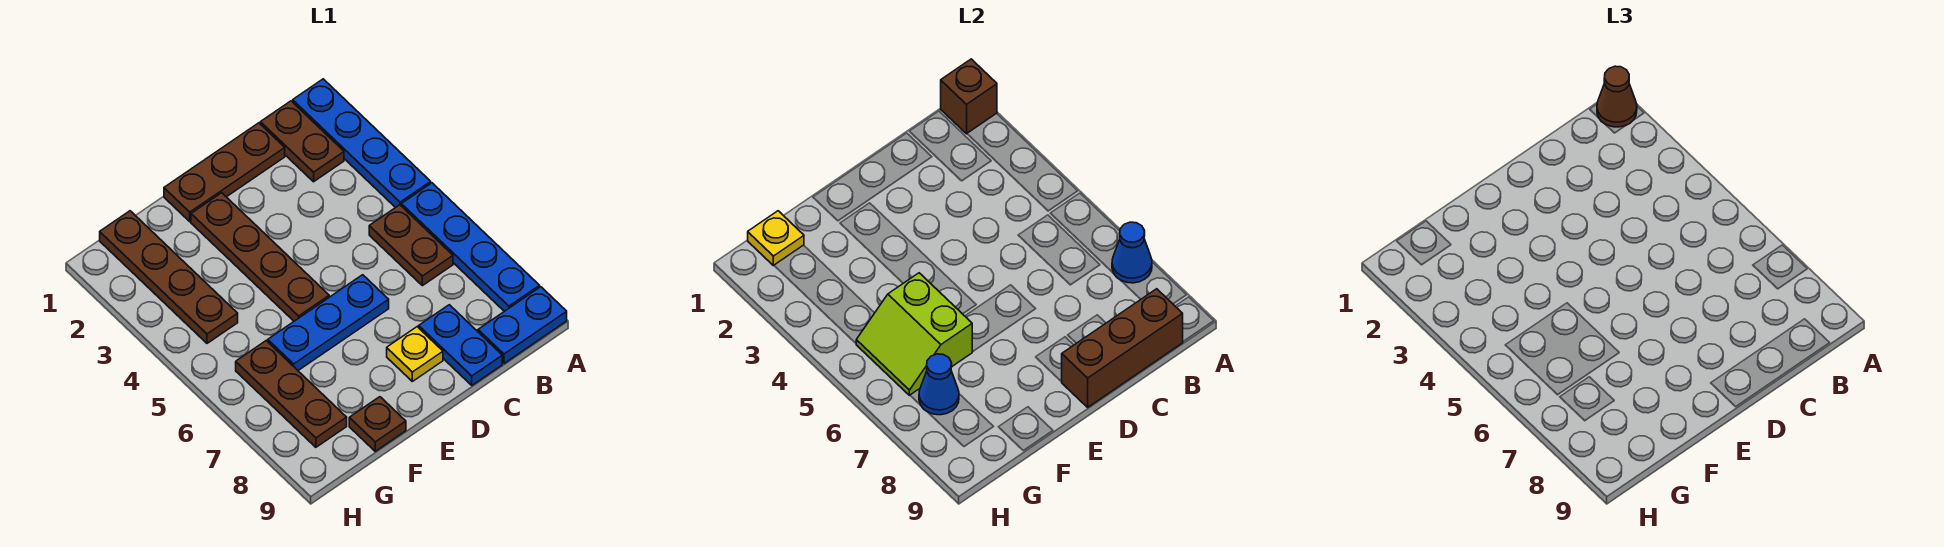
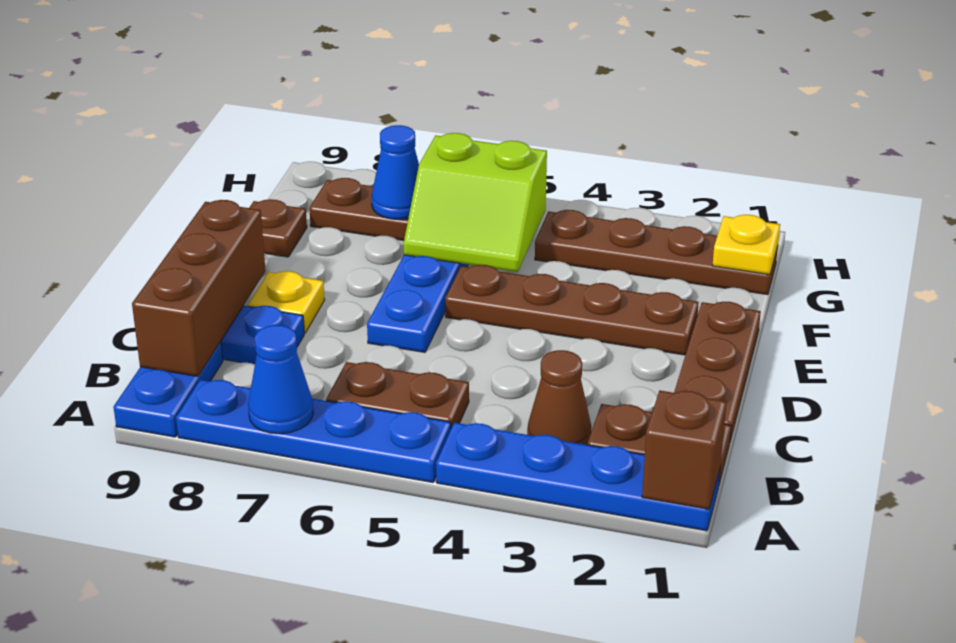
brown 1x1 cone [1597,66,1637,127] -> brown 1x1 cone moved to [527,350,591,445]
lime 2x2 slope [856,273,972,395] -> lime 2x2 slope turned to [403,133,547,272]

